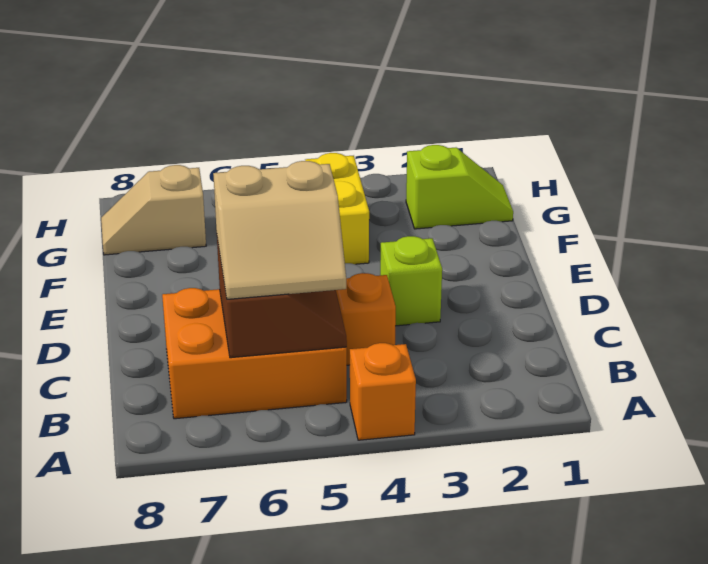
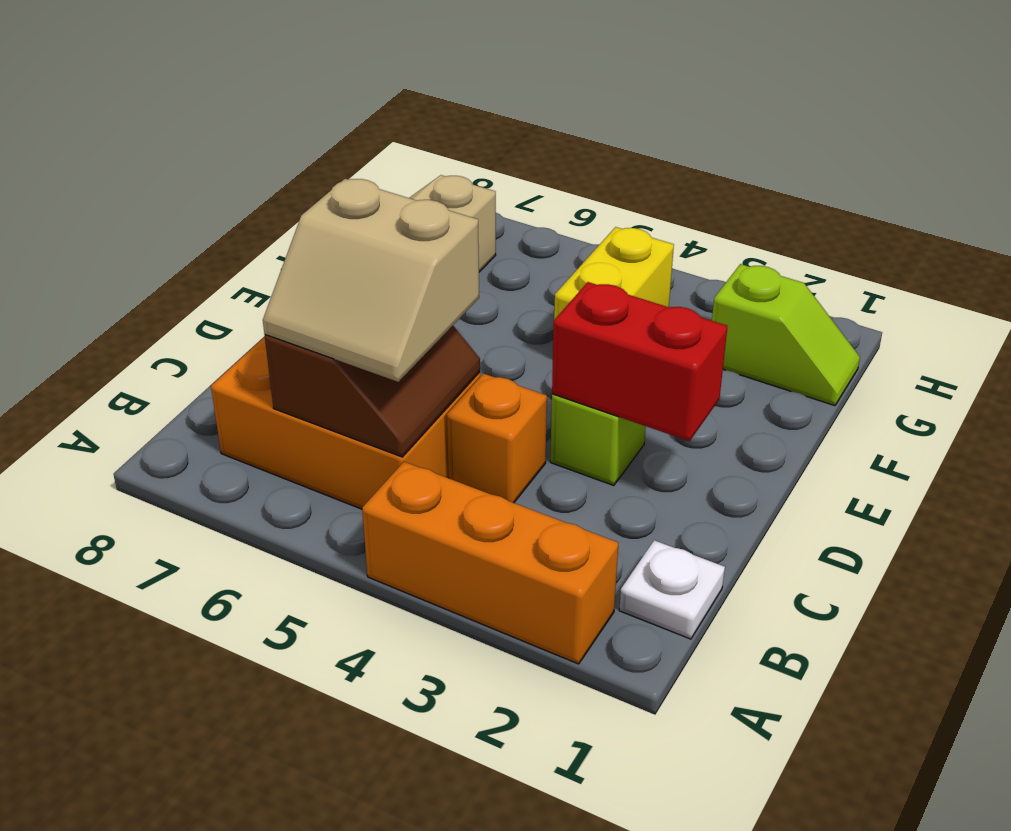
orange 1x1 brick [350,343,416,440] -> orange 1x3 brick [362,462,618,664]
none -> white 1x1 plate [619,540,725,639]
none -> red 1x2 brick [552,282,728,441]

